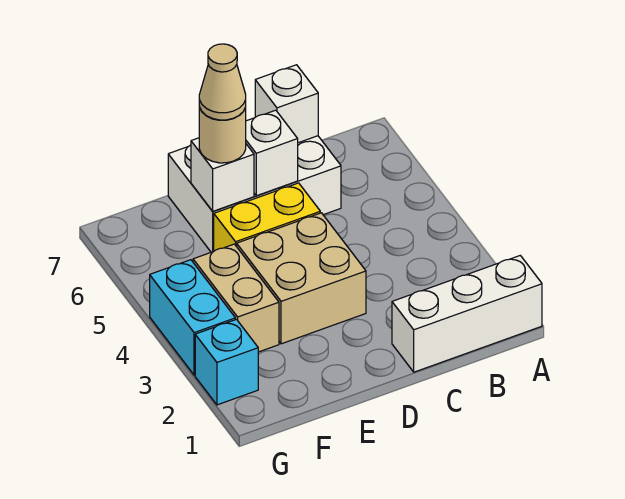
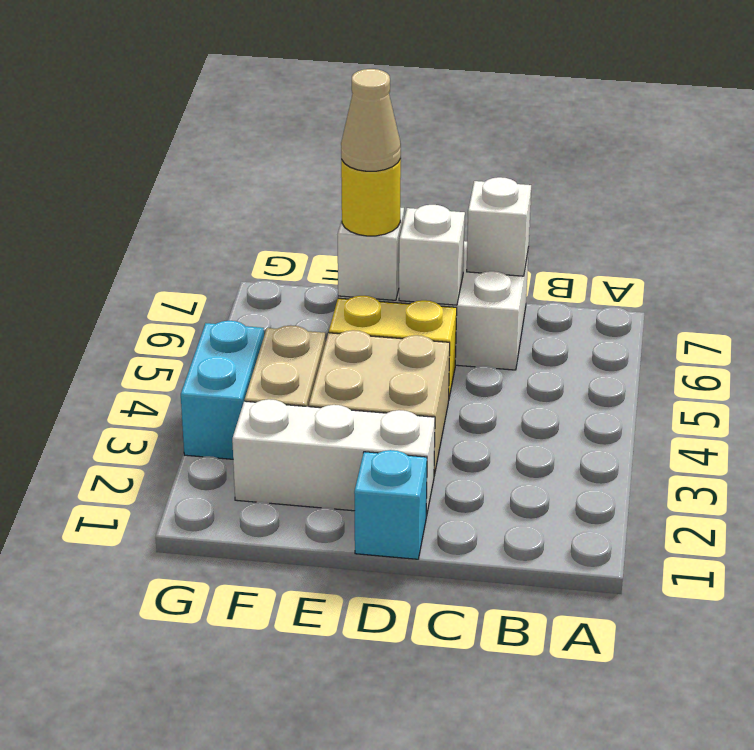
white 1x3 brick [392,256,542,372] -> white 1x3 brick moved to [232,399,435,517]
tan 1x1 round brick [199,107,246,163] -> yellow 1x1 round brick [341,159,401,236]
cyan 1x1 brick [195,319,258,405] -> cyan 1x1 brick moved to [354,450,427,559]

